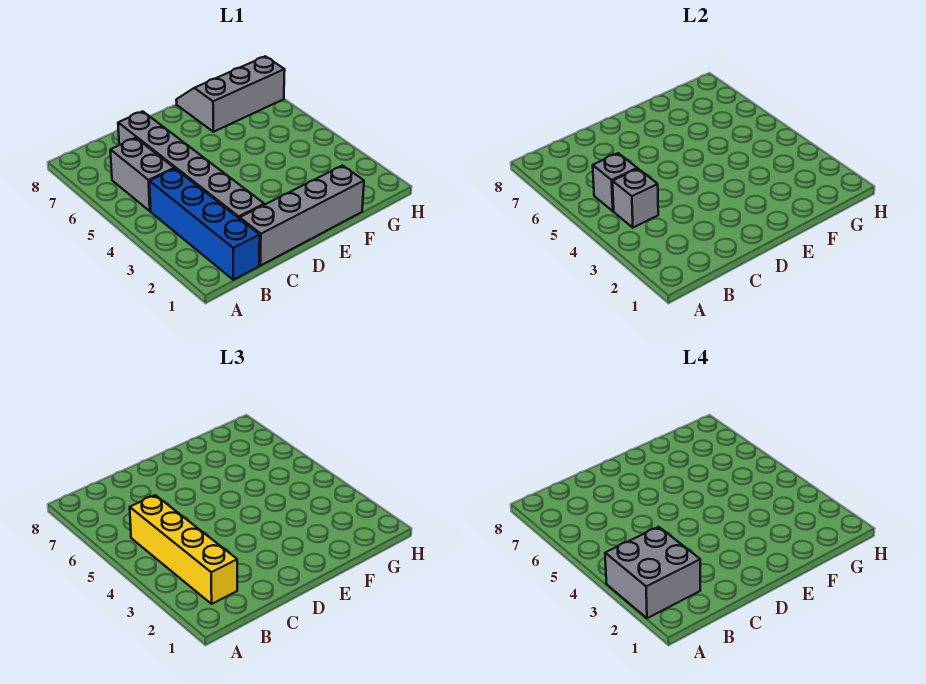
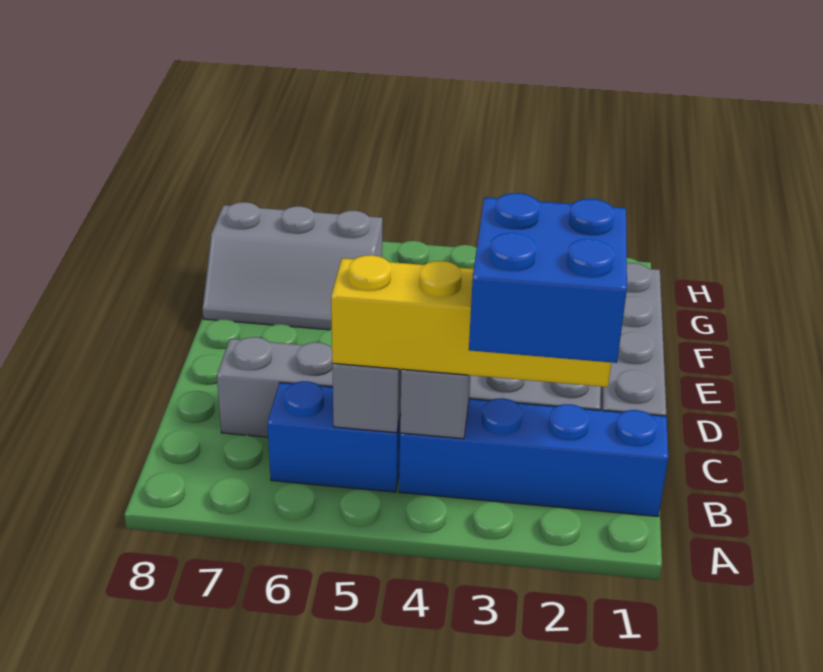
grey 2x2 brick [605,527,700,618] -> blue 2x2 brick [469,193,627,363]
grey 1x2 brick [110,138,174,211] -> blue 1x2 brick [267,381,400,492]
grey 2x3 slope [176,56,285,132] -> grey 2x3 slope turned to [202,202,382,330]

